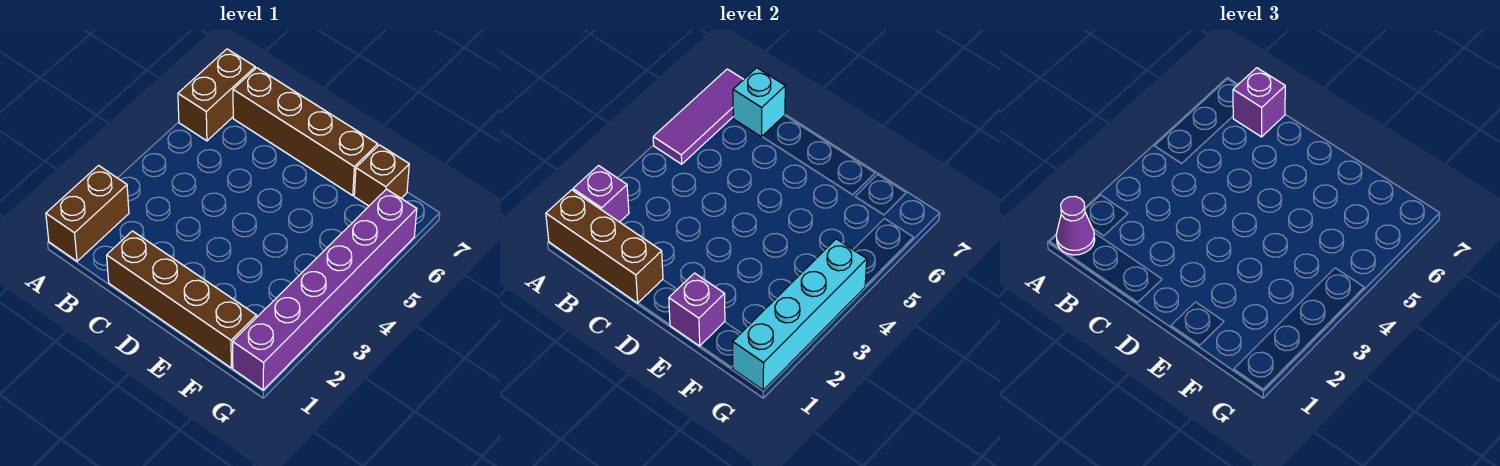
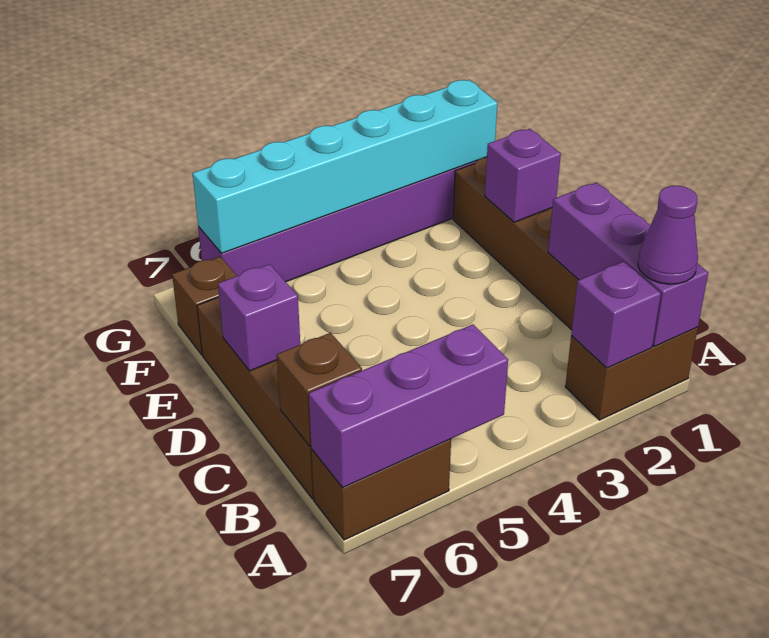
brown 1x3 brick [546,190,663,303] -> purple 1x3 brick [548,182,708,346]
purple 1x3 tile [653,69,744,164] -> purple 1x3 brick [309,325,508,488]
cyan 1x1 brick [733,68,785,137] -> brown 1x1 brick [277,333,362,446]
purple 1x1 brick [1233,68,1285,137] -> purple 1x1 brick moved to [218,264,300,371]
cyan 1x4 brick [733,239,867,390] -> cyan 1x6 brick [193,80,497,253]

